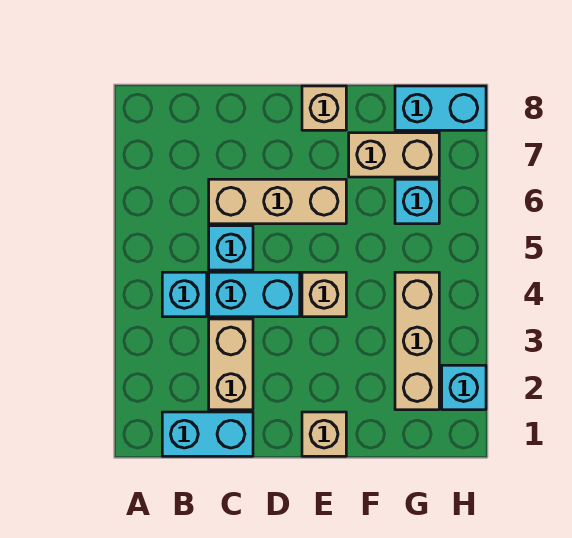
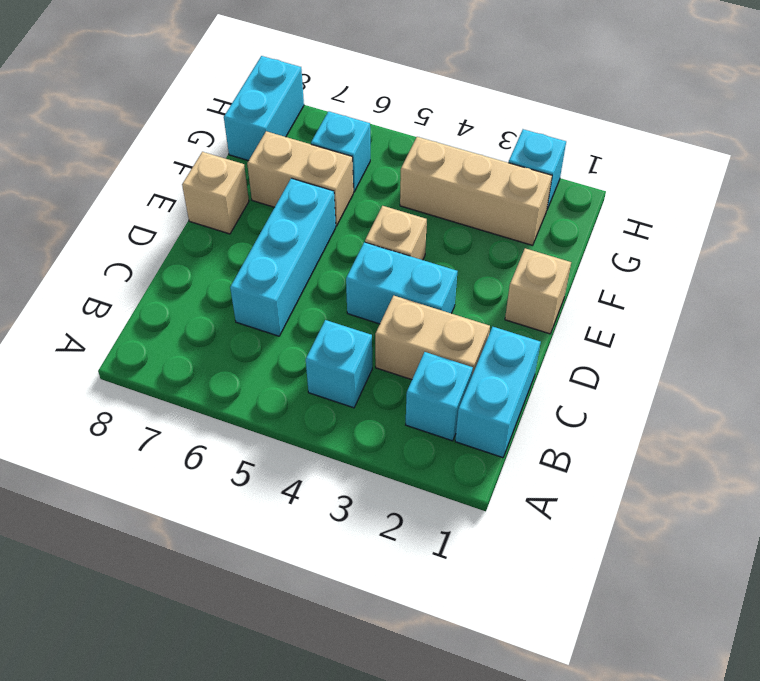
cyan 1x2 brick [209,272,300,317] -> cyan 1x2 brick turned to [346,242,457,324]
cyan 1x1 brick [209,226,253,270] -> cyan 1x1 brick moved to [406,352,473,441]
tan 1x3 brick [209,179,346,224] -> cyan 1x3 brick [230,178,336,336]
tan 1x2 brick [349,133,439,177] -> tan 1x2 brick turned to [247,131,353,226]

